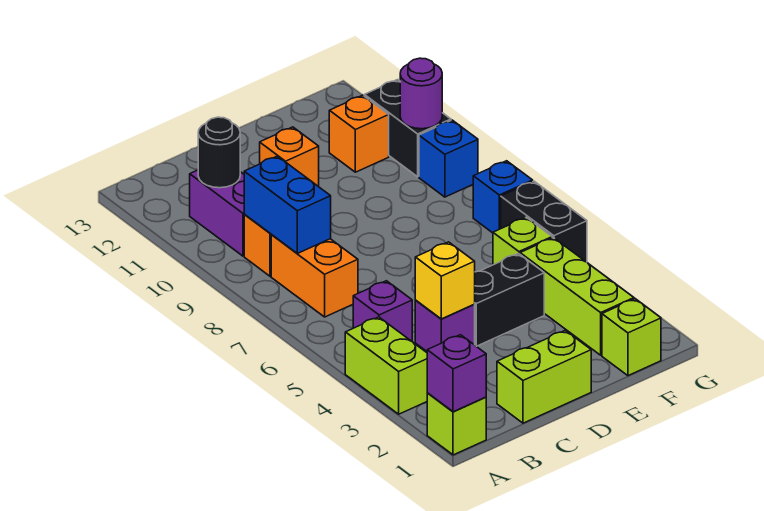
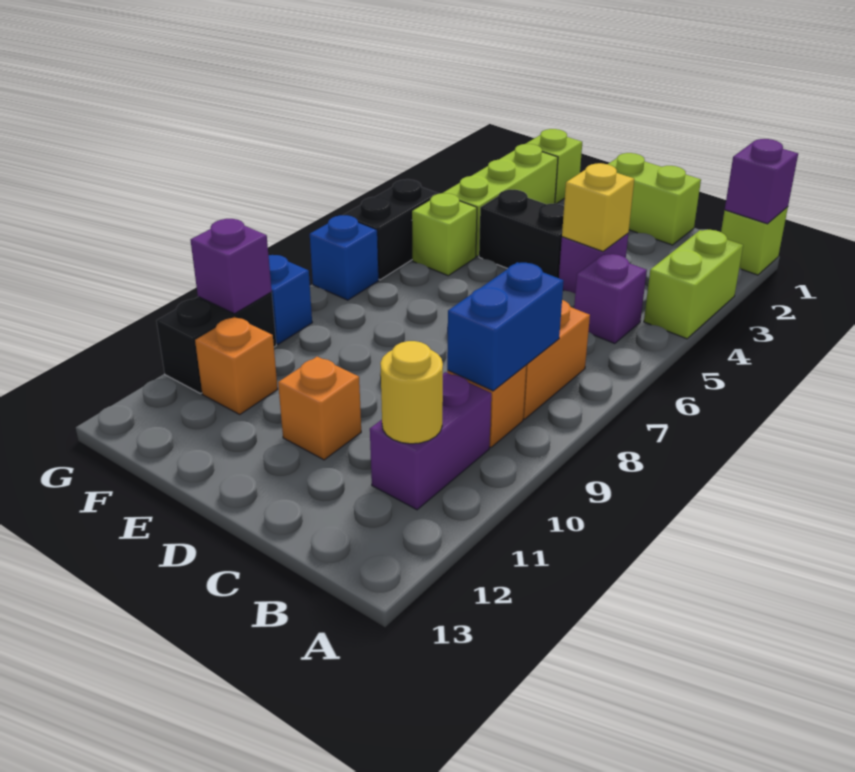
black 1x1 round brick [198,117,240,188] -> yellow 1x1 round brick [380,341,443,444]
purple 1x1 round brick [400,58,442,129] -> purple 1x1 brick [191,219,272,314]

